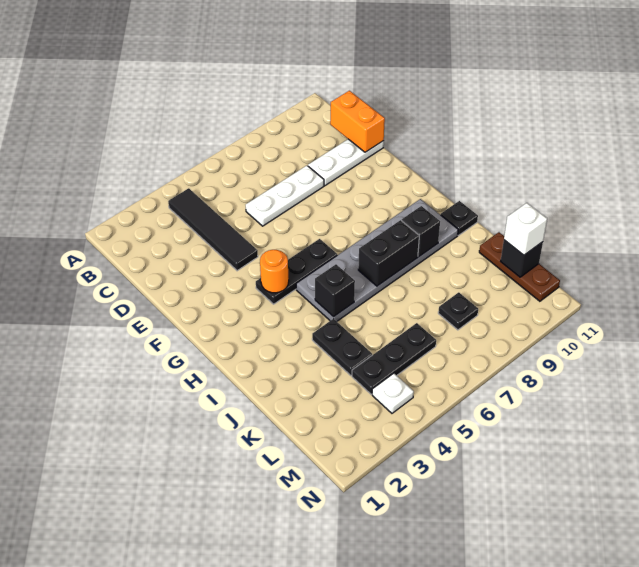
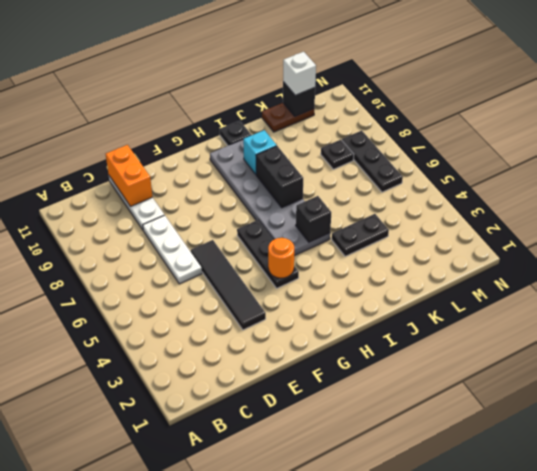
black 1x4 tile [168,188,258,271] -> black 1x4 tile turned to [191,240,266,330]
orange 1x2 brick [330,91,385,152] -> orange 1x2 brick turned to [106,145,152,207]
black 1x1 brick [401,206,440,257] -> cyan 1x1 brick [243,130,277,174]
brown 1x3 plate [479,232,560,301] -> brown 1x2 plate [262,103,314,132]
black 1x3 plate [352,323,436,394] -> black 1x3 plate moved to [342,131,403,192]
white 1x1 plate [372,373,414,413] -> none

